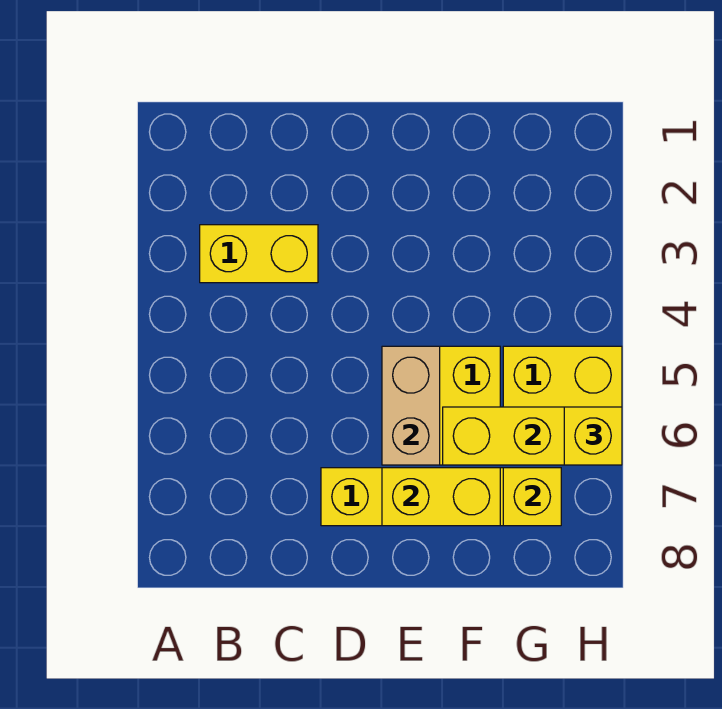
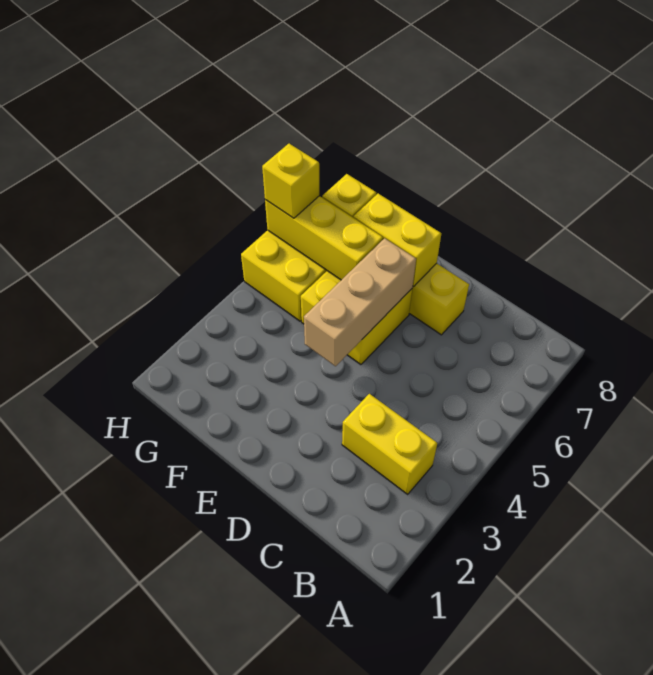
tan 1x2 brick [382,346,440,465] -> tan 1x3 brick [304,238,416,366]

